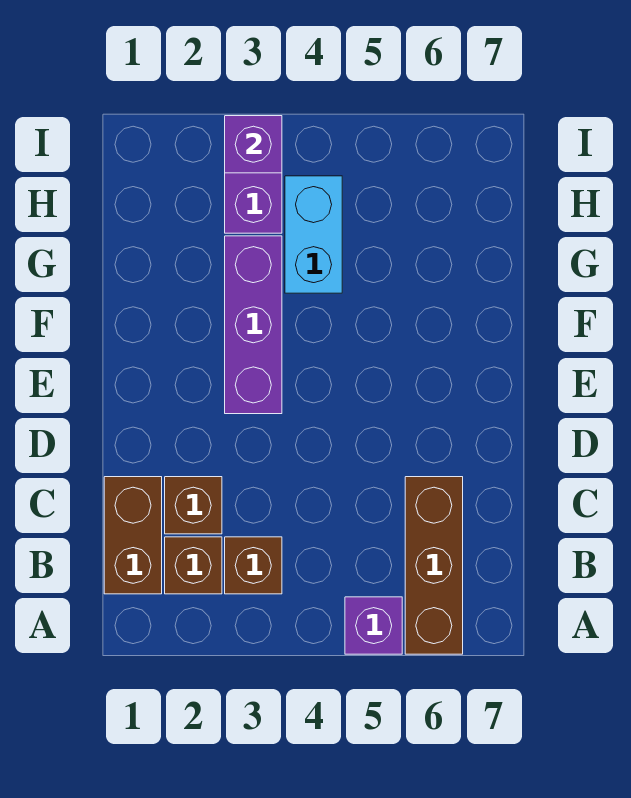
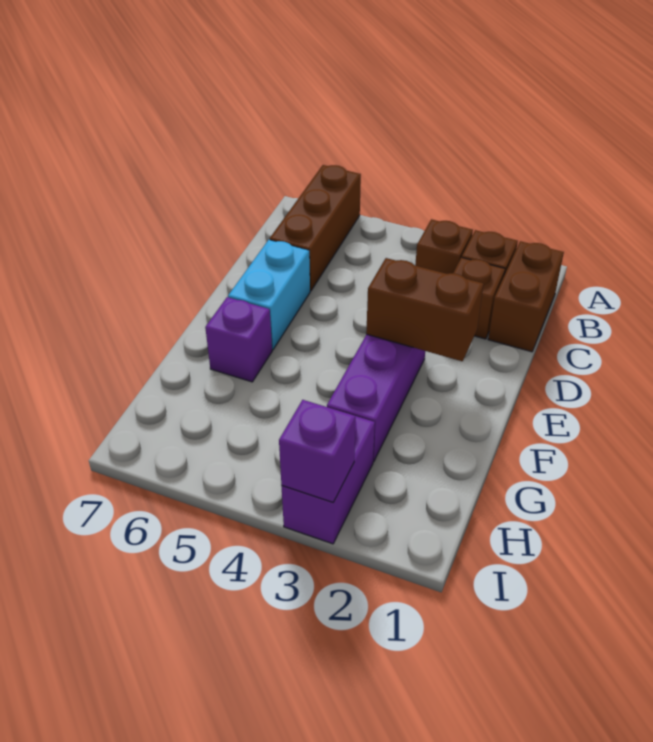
purple 1x1 brick [345,597,402,654] -> purple 1x1 brick moved to [205,297,272,382]
none -> brown 1x2 brick [366,258,484,361]
cyan 1x2 brick [285,176,342,293] -> cyan 1x2 brick moved to [228,240,310,350]

